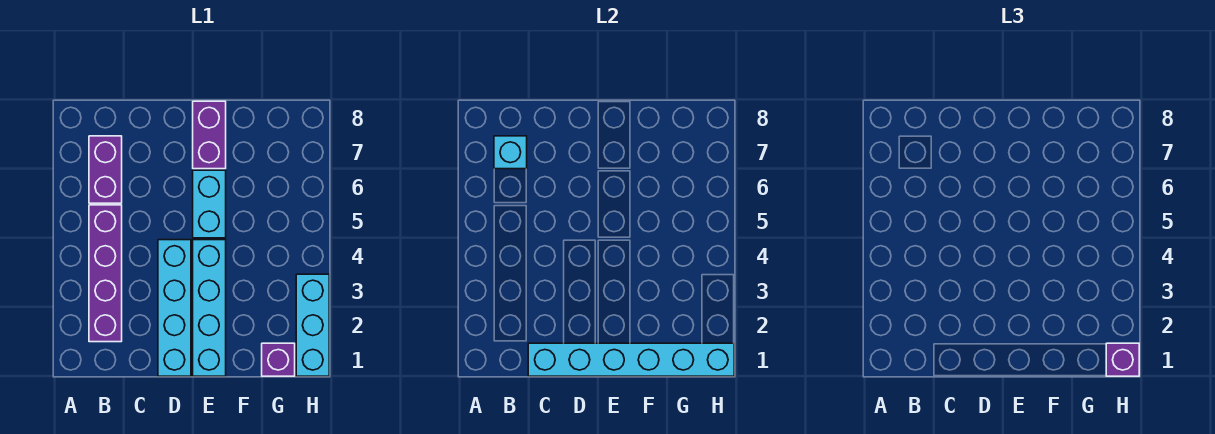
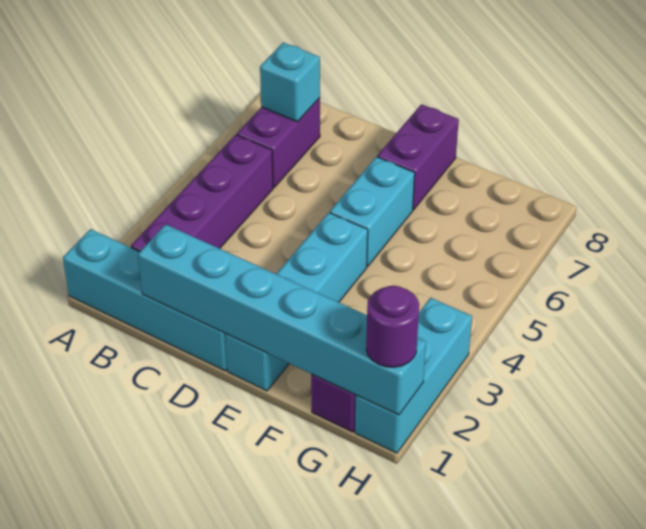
cyan 1x4 brick [158,240,191,376] -> cyan 1x4 brick turned to [63,229,227,371]
purple 1x1 brick [1106,343,1139,376] -> purple 1x1 round brick [366,286,419,367]

